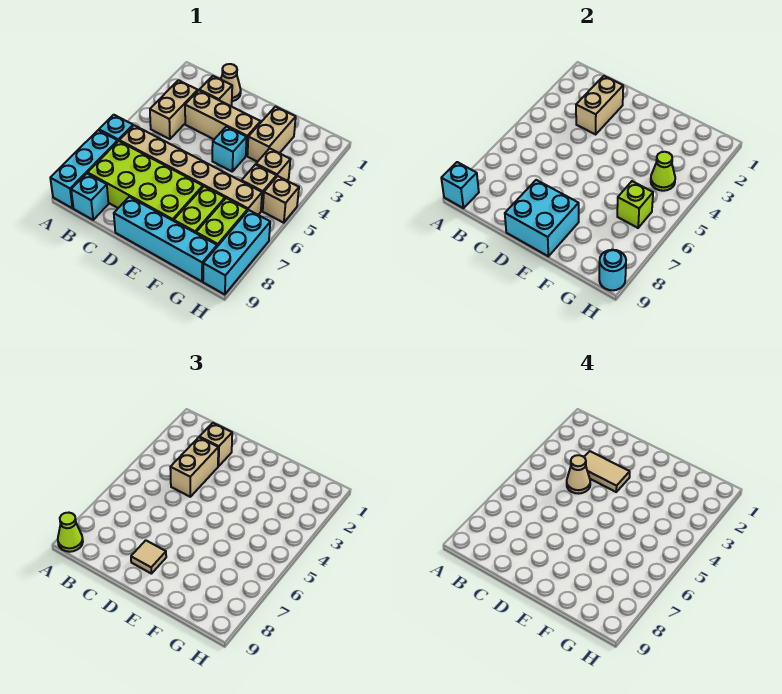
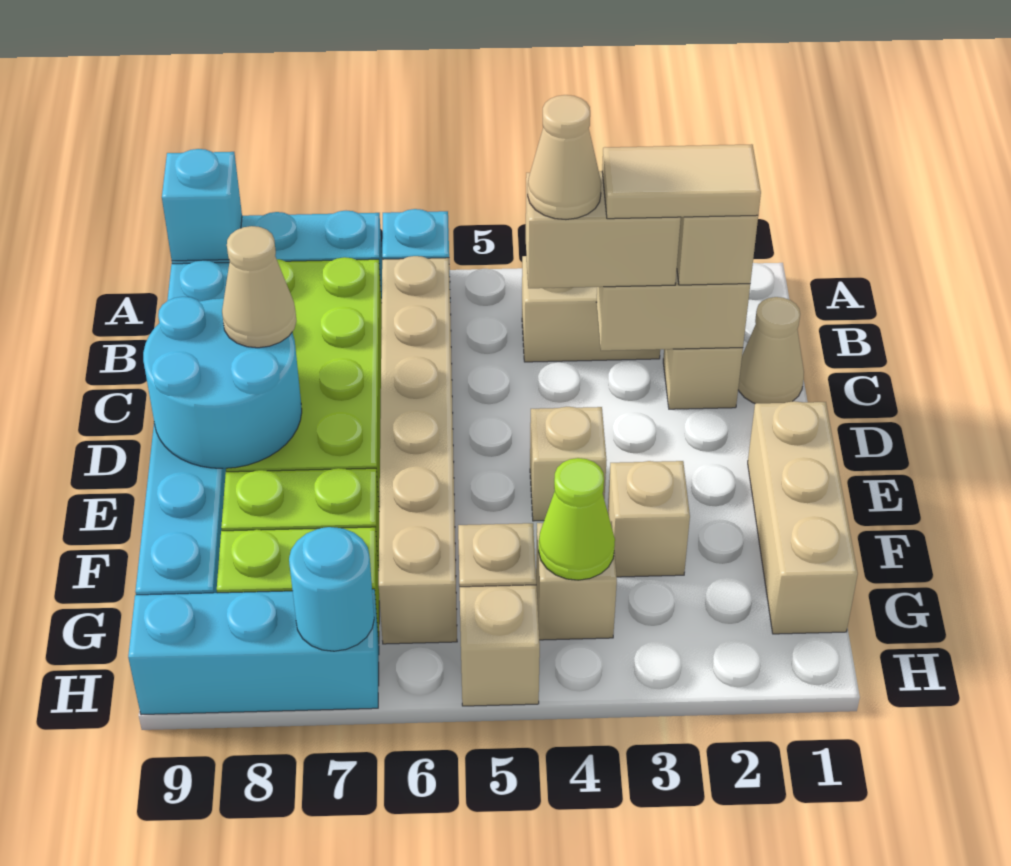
lime 1x1 cone [58,513,83,552] -> none
tan 1x3 brick [185,90,261,156] -> tan 1x3 brick moved to [748,401,858,634]
tan 1x2 tile [584,451,630,492] -> tan 1x2 tile turned to [602,144,761,219]
cyan 2x2 brick [505,180,579,256] -> cyan 2x2 round brick [143,297,302,468]
tan 1x1 tile [131,540,166,574] -> tan 1x1 cone [222,226,296,348]
cyan 1x1 brick [212,127,247,171] -> tan 1x1 brick [530,407,607,521]
tan 1x2 brick [247,107,296,162] -> tan 1x1 brick [608,461,690,577]
lime 1x1 brick [617,181,653,228] -> none
cyan 1x1 round brick [599,250,626,290] -> cyan 1x1 round brick moved to [289,527,374,651]

